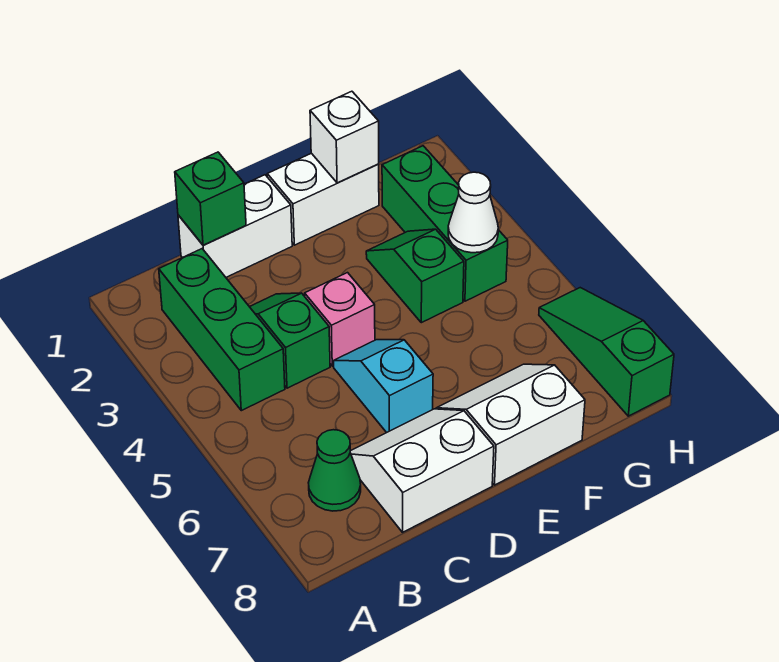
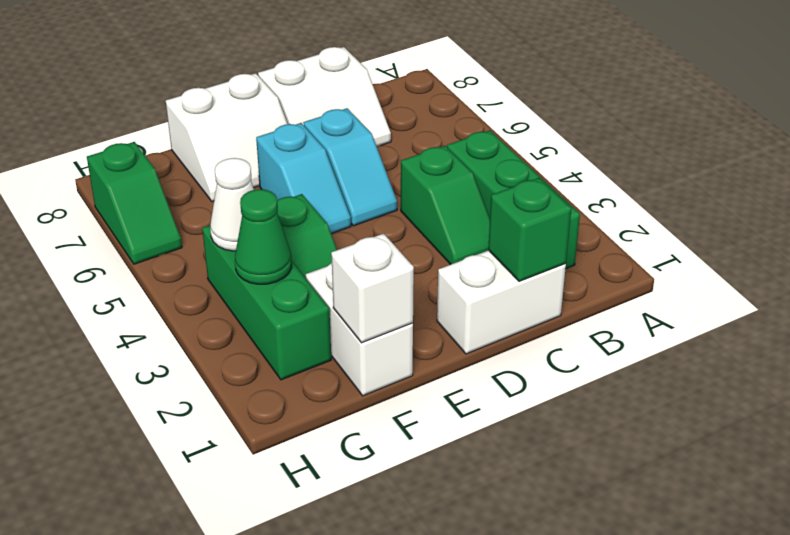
green 1x1 cone [308,430,361,511] -> green 1x1 cone moved to [235,189,292,284]
pink 1x1 brick [305,273,375,366] -> none
white 1x2 brick [267,153,379,245] -> white 1x2 brick turned to [306,263,413,396]
none -> cyan 1x2 slope [256,123,351,234]
green 1x3 slope [539,288,674,416] -> green 1x2 slope [87,142,182,264]

